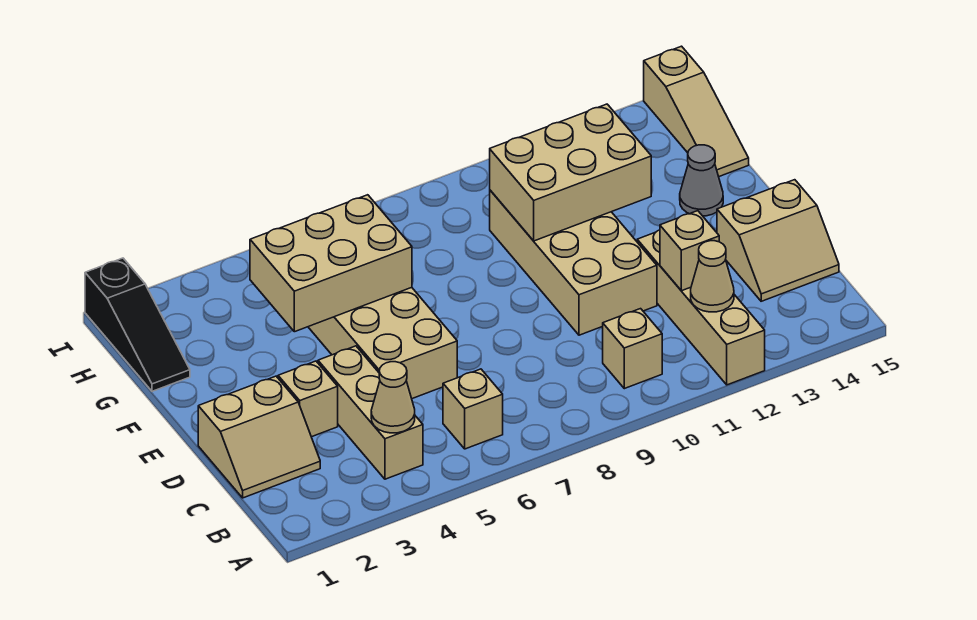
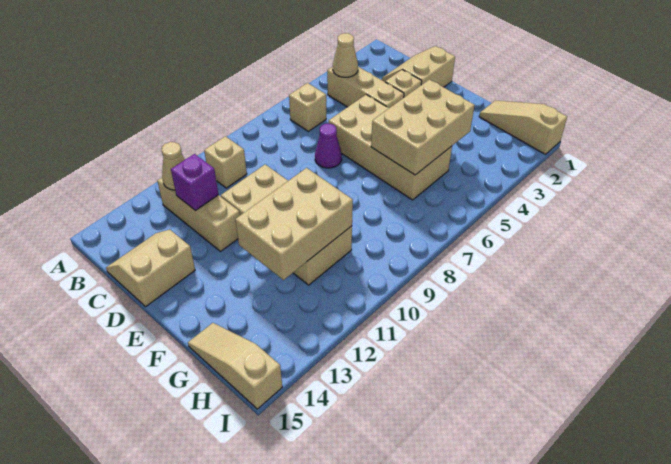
tan 1x4 brick [637,230,765,385] -> tan 1x3 brick [157,178,240,251]
tan 1x1 brick [660,211,719,291] -> purple 1x1 brick [171,154,218,210]
none -> purple 1x1 cone [315,124,342,168]
grey 1x1 cone [680,145,723,216] -> none
black 1x3 slope [85,258,190,391] -> tan 1x3 slope [479,100,567,154]

